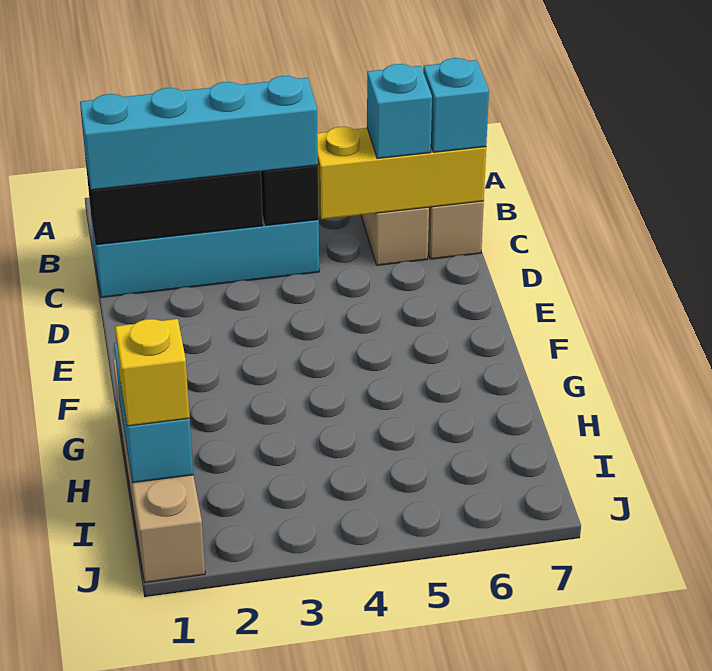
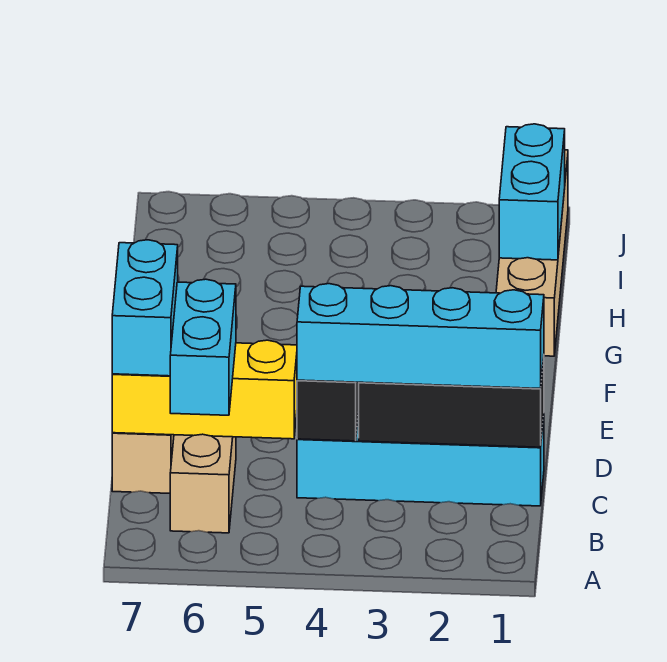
cyan 1x1 brick [367,64,432,159] -> cyan 1x2 brick [170,279,236,415]
cyan 1x1 brick [423,58,489,152] -> cyan 1x2 brick [112,240,178,376]
yellow 1x1 brick [115,319,190,426] -> none

